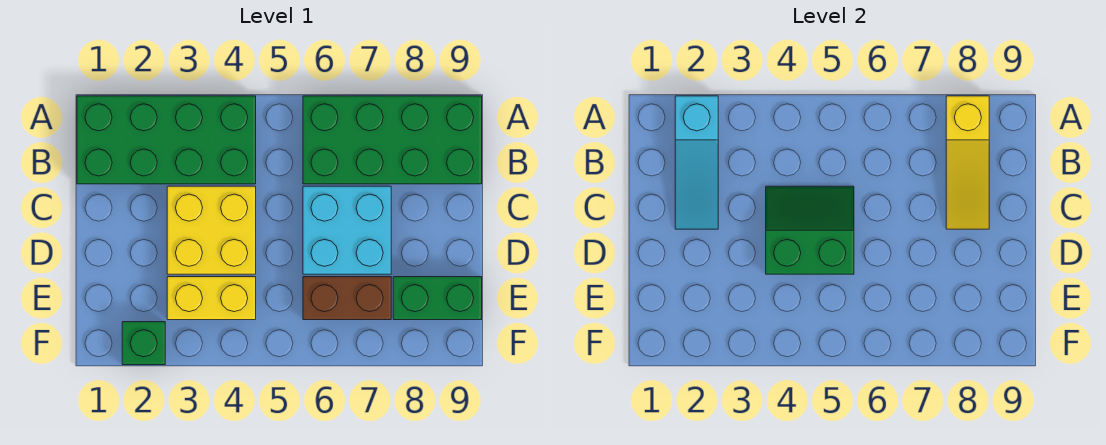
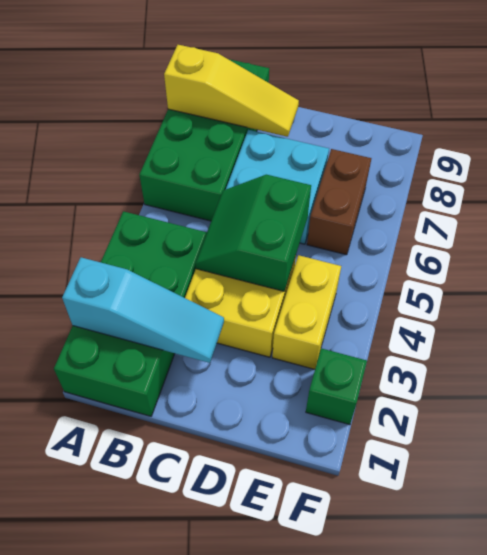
green 1x2 brick [393,277,482,320] -> none

